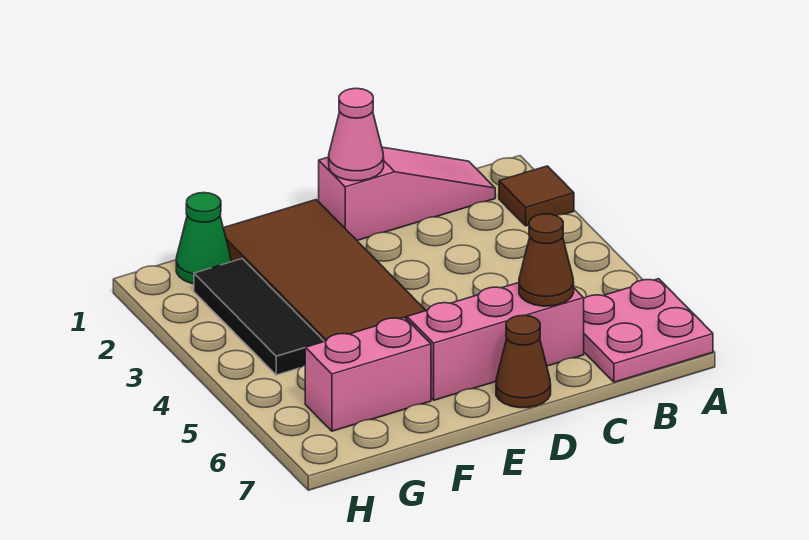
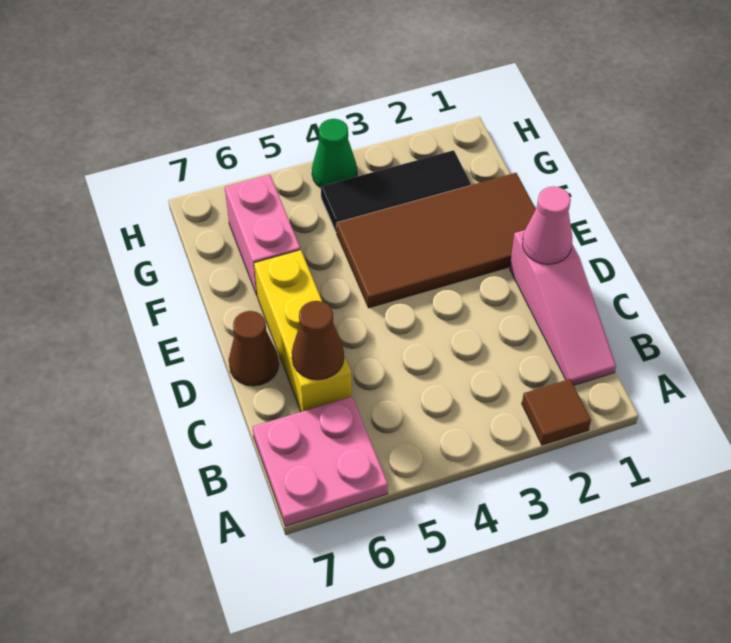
pink 1x3 brick [407,283,584,400] -> yellow 1x3 brick [254,250,351,412]
green 1x1 cone [176,193,231,284] -> green 1x1 cone moved to [312,119,357,188]

